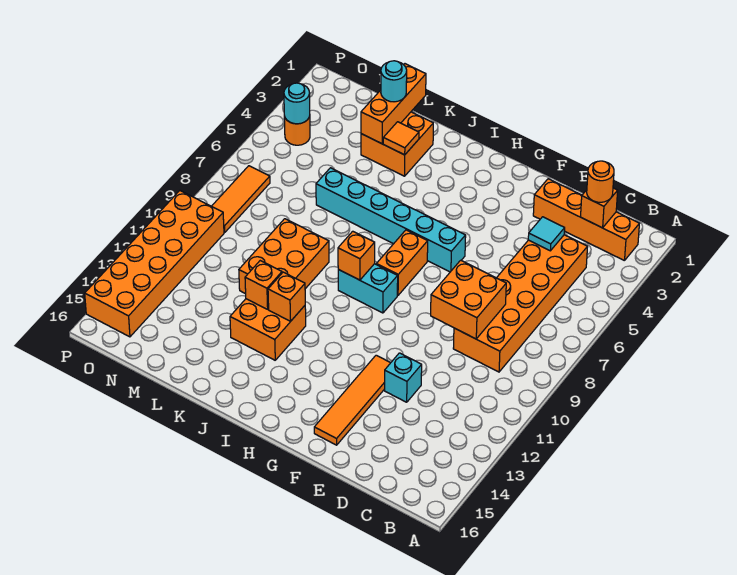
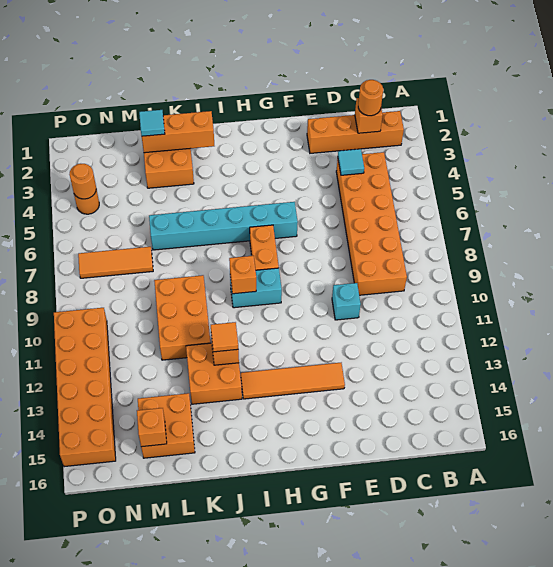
orange 2x2 brick [431,260,506,339] -> orange 2x2 brick moved to [138,393,195,458]
cyan 1x1 brick [385,353,422,402] -> cyan 1x1 brick moved to [332,283,361,320]
orange 1x4 tile [314,355,390,445] -> orange 1x4 tile turned to [241,363,345,399]
orange 1x1 tile [383,122,419,155] -> orange 1x1 tile moved to [211,322,238,352]
orange 1x1 brick [245,261,282,309] -> orange 1x1 brick moved to [137,408,167,447]
orange 1x3 brick [361,64,426,144] -> orange 1x3 brick turned to [142,111,214,153]
cyan 1x1 round brick [381,61,407,102] -> cyan 1x1 tile [139,110,165,136]
cyan 1x1 round brick [284,83,310,124] -> orange 1x1 round brick [69,164,96,199]
orange 1x3 tile [212,166,270,232] -> orange 1x3 tile turned to [78,247,153,278]

